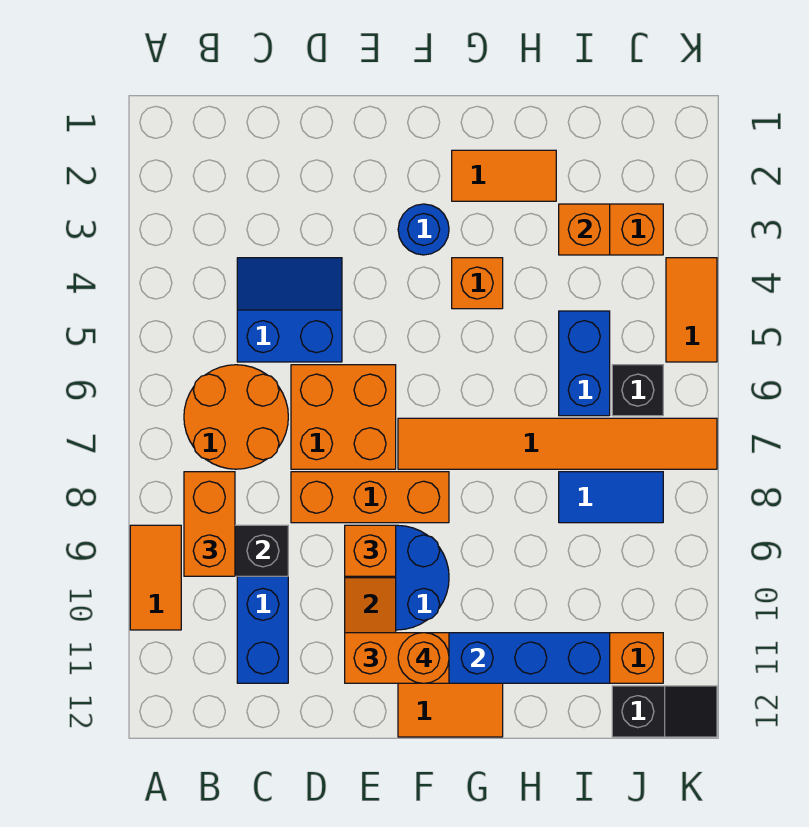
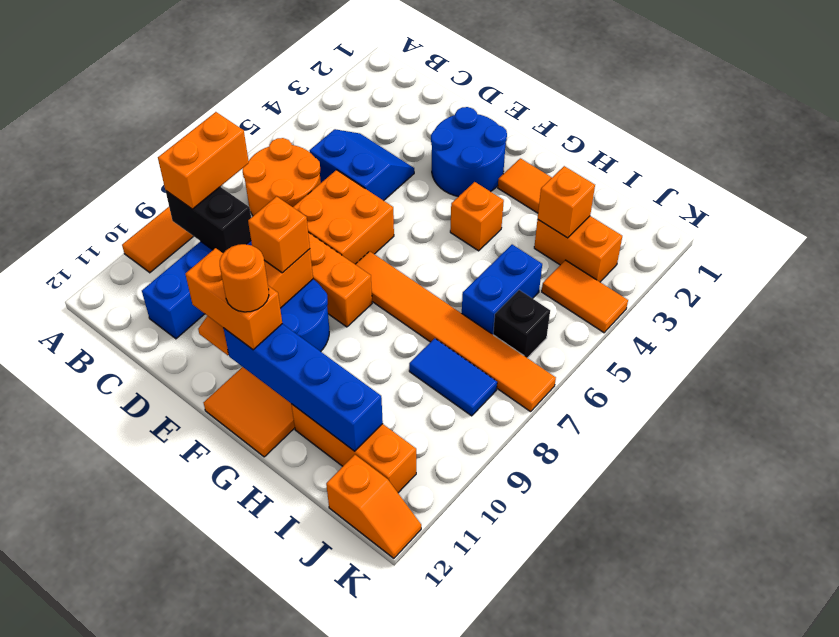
blue 1x1 round brick [398,204,449,255] -> blue 2x2 round brick [431,107,507,197]
black 1x2 slope [612,686,717,737] -> orange 1x2 slope [326,455,421,558]
orange 1x2 tile [666,258,717,362] -> orange 1x2 tile turned to [542,260,628,333]

